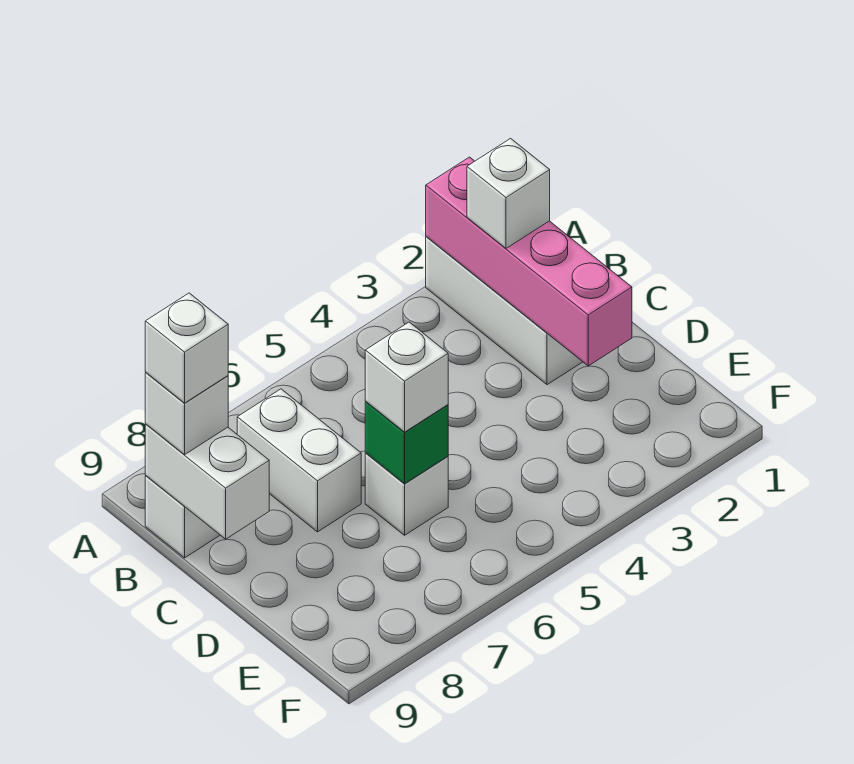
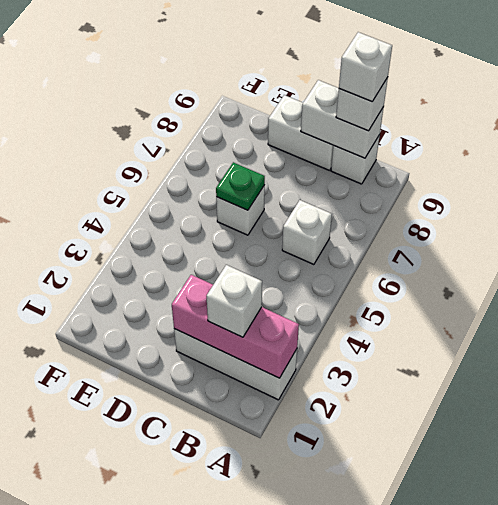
pink 1x4 brick [426,157,632,366] -> pink 1x3 brick [172,275,299,378]
white 1x2 brick [237,389,361,532] -> white 1x2 brick moved to [268,95,334,171]
green 1x1 brick [365,402,448,484] -> green 1x1 plate [216,162,265,210]
white 1x1 brick [365,322,448,432] -> white 1x1 brick moved to [282,200,332,265]

